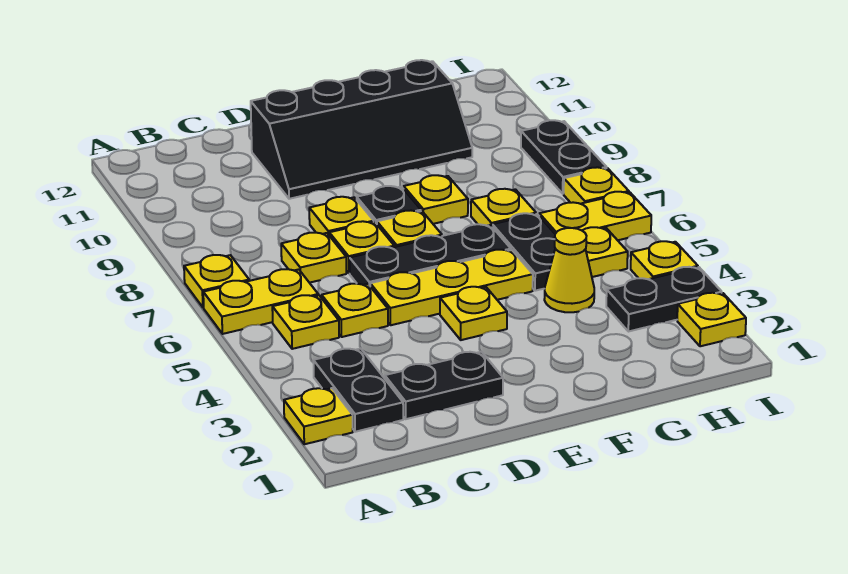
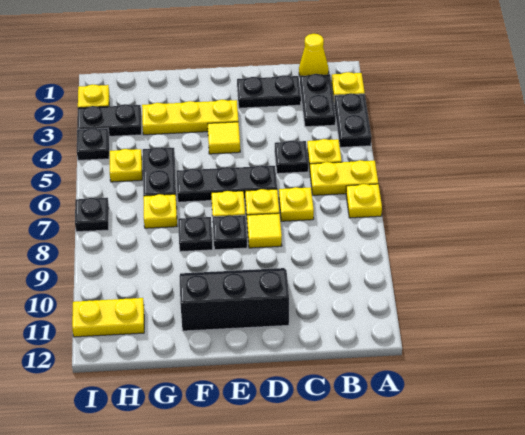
yellow 1x1 plate [322,284,388,337] -> black 1x1 plate [275,141,308,174]
yellow 1x3 plate [370,250,533,325] -> yellow 1x3 plate moved to [142,100,238,135]
yellow 1x1 plate [309,197,374,235] -> yellow 1x1 tile [247,213,282,248]
black 2x4 slope [251,60,472,199] -> black 2x3 slope [179,268,289,331]
yellow 1x1 plate [440,287,507,340] -> yellow 1x1 tile [208,122,240,154]
yellow 1x1 plate [404,175,468,224] -> black 1x1 plate [178,217,213,252]
yellow 1x1 cone [544,228,594,312] -> yellow 1x1 cone moved to [299,34,329,76]
yellow 1x2 plate [539,192,651,240] -> yellow 1x2 plate moved to [72,298,144,337]
yellow 1x1 plate [631,241,698,279] -> black 1x1 plate [77,128,109,160]
yellow 1x1 plate [564,167,629,204] -> black 1x1 plate [75,198,109,232]
black 1x2 plate [521,120,607,194] -> black 1x2 plate moved to [334,93,371,147]

